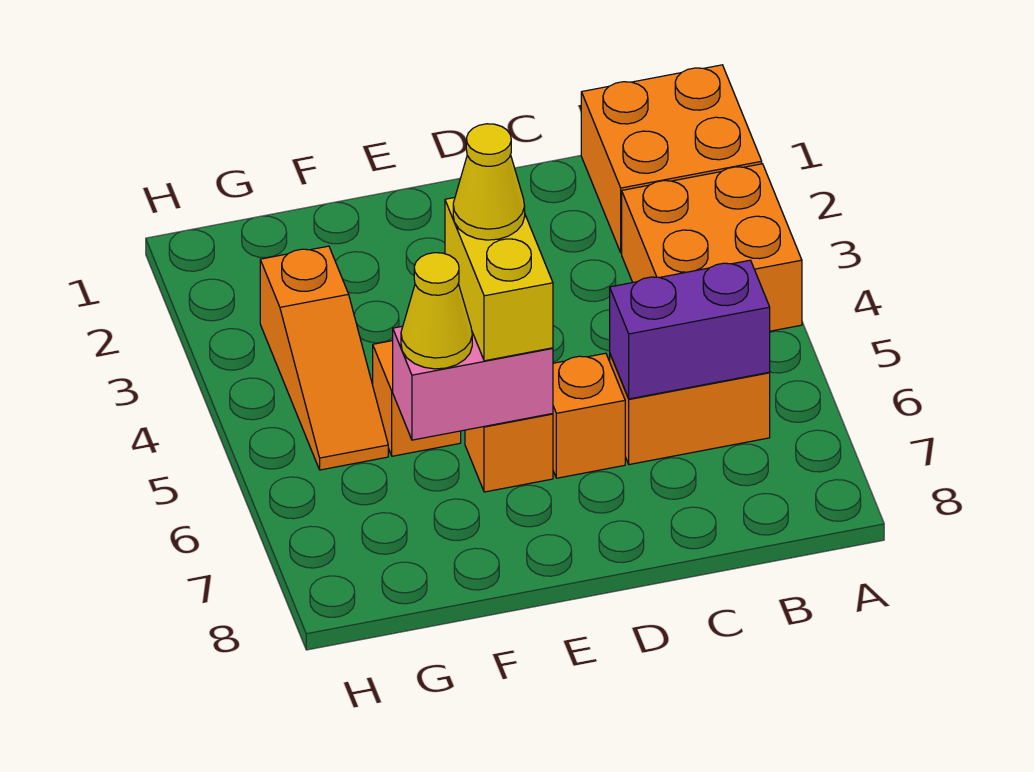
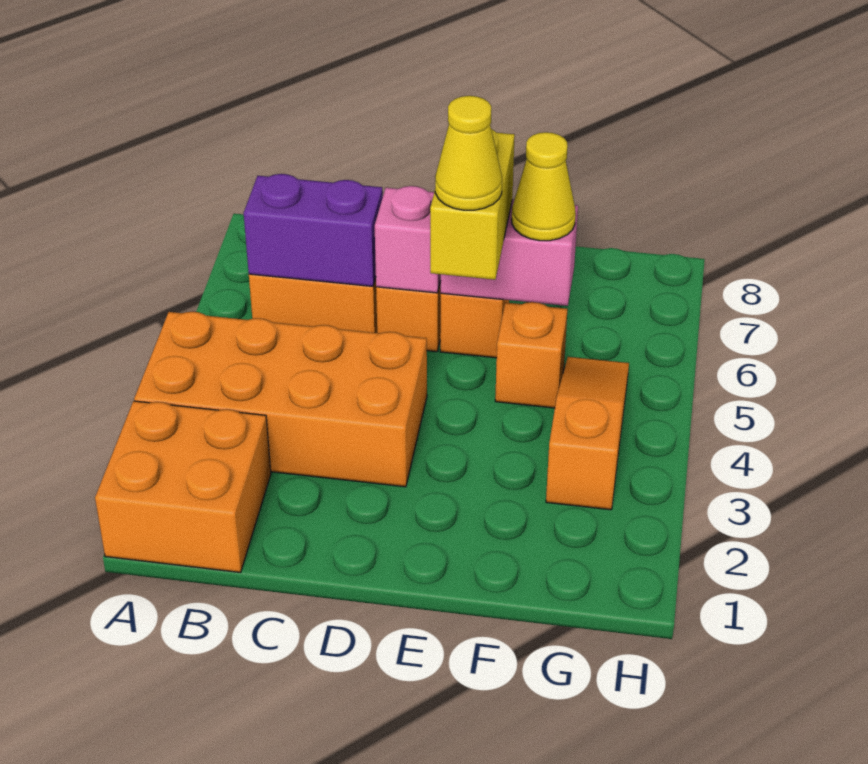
orange 2x2 brick [622,164,802,331] -> orange 2x4 brick [134,312,427,487]
none -> pink 1x1 brick [375,186,441,293]

